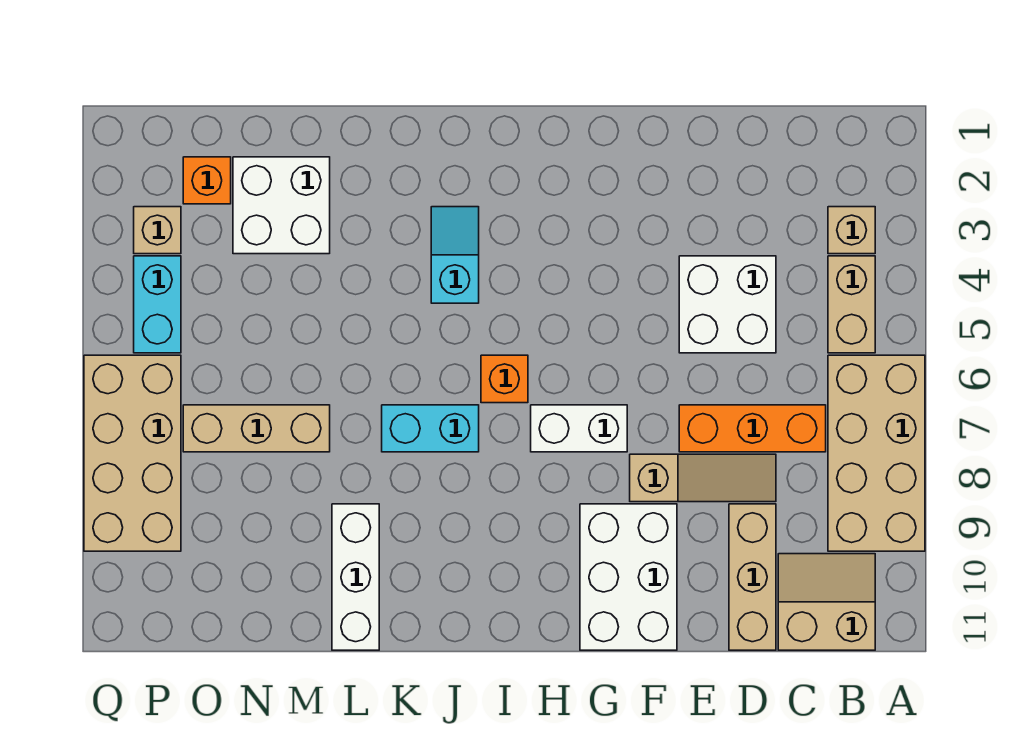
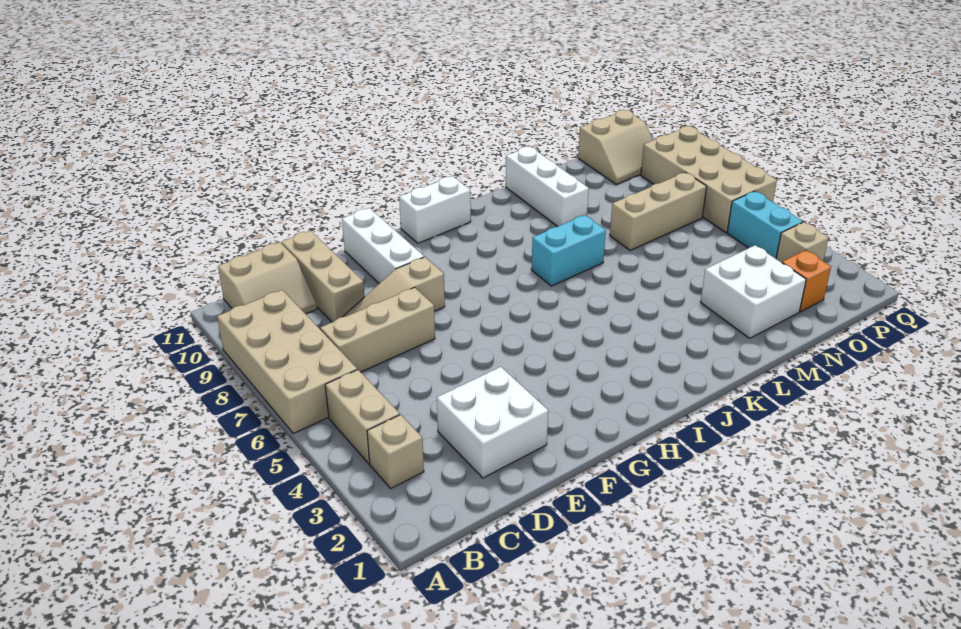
orange 1x3 brick [679,405,826,452] -> tan 1x3 brick [320,287,435,372]
white 2x2 brick [679,256,776,353] -> white 2x2 brick moved to [437,367,548,478]
white 2x3 brick [580,504,677,650] -> white 1x3 brick [342,208,424,284]
white 1x2 brick [531,405,627,452] -> white 1x2 brick moved to [399,176,471,243]
orange 1x1 brick [481,355,528,403] -> none
cyan 1x2 slope [431,207,479,303] -> none
none -> tan 2x2 slope [578,110,653,184]

